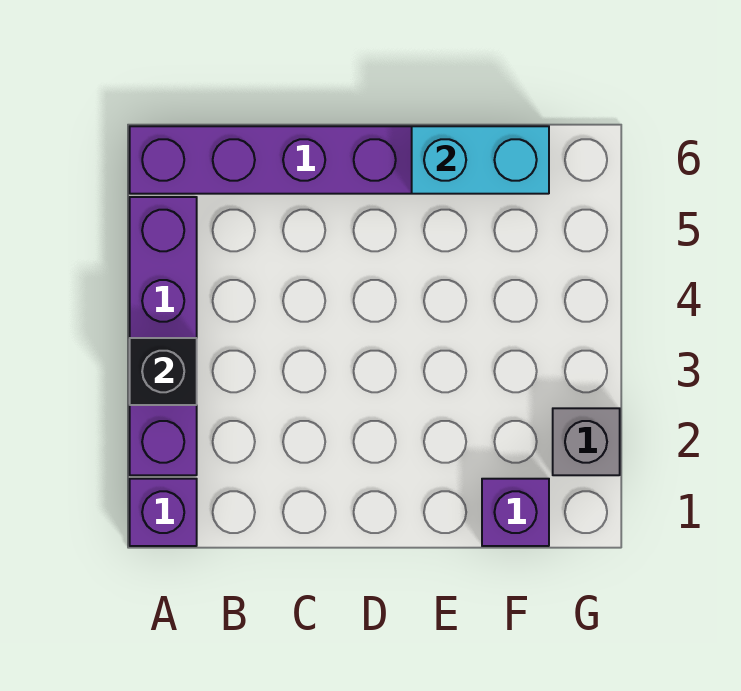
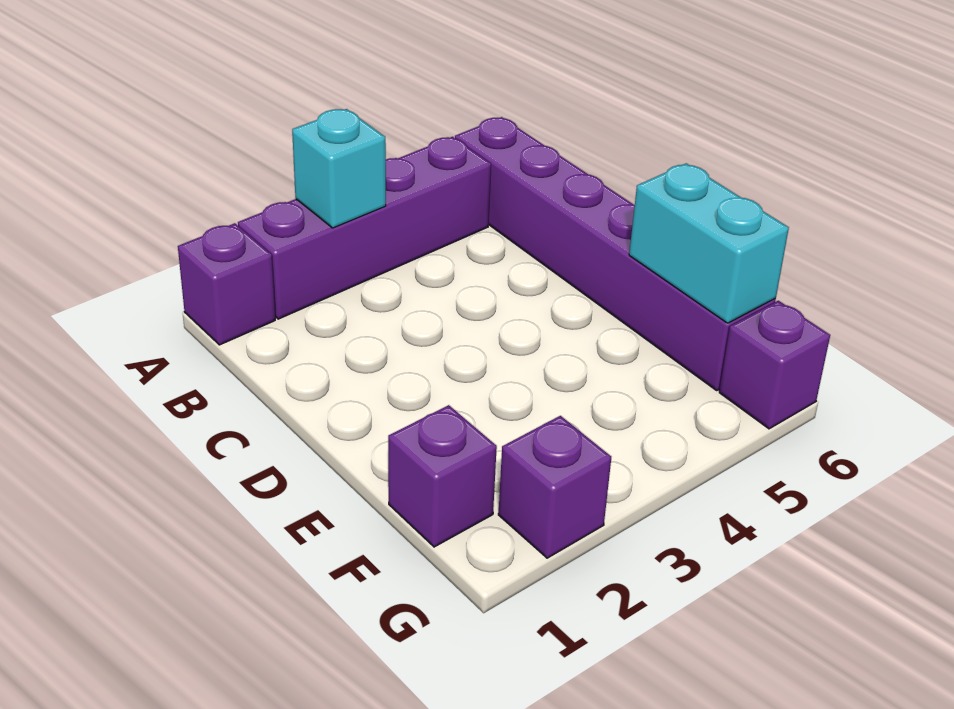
black 1x1 brick [130,338,197,405] -> cyan 1x1 brick [292,109,386,228]
grey 1x1 brick [553,408,620,475] -> purple 1x1 brick [498,416,611,558]
none -> purple 1x1 brick [719,301,830,429]

